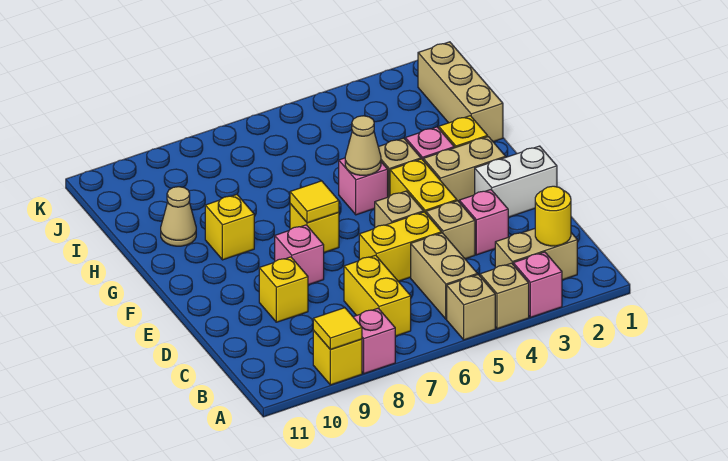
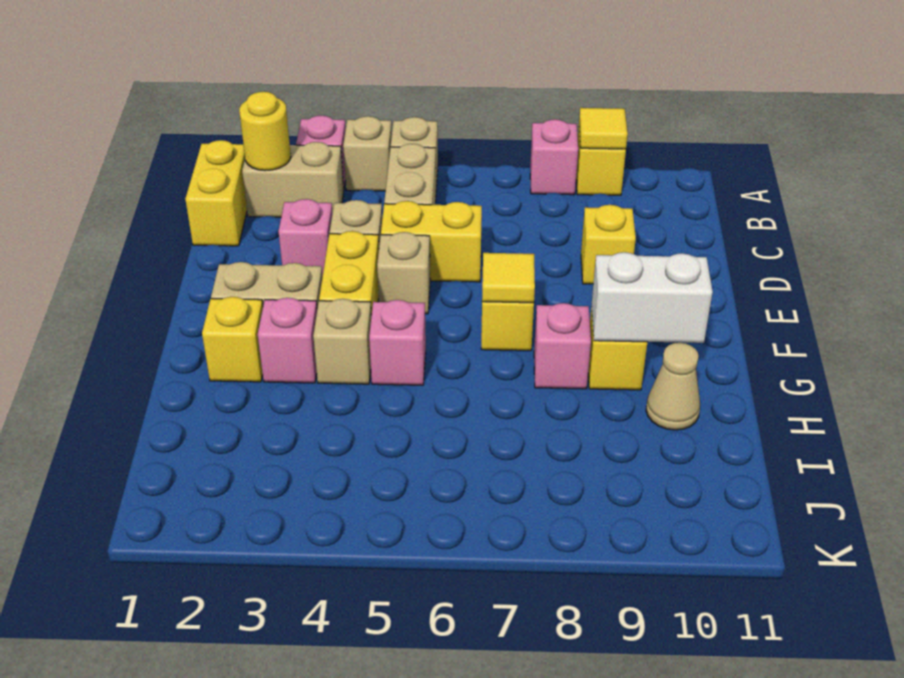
yellow 1x2 brick [344,255,411,336] -> yellow 1x2 brick moved to [185,140,247,246]
white 1x2 brick [475,146,557,217] -> white 1x2 brick moved to [591,252,713,343]
pink 1x1 brick [275,225,324,285] -> pink 1x1 brick moved to [534,303,591,389]
tan 1x1 cone [345,116,381,175] -> none
tan 1x3 brick [418,42,503,142] -> none

